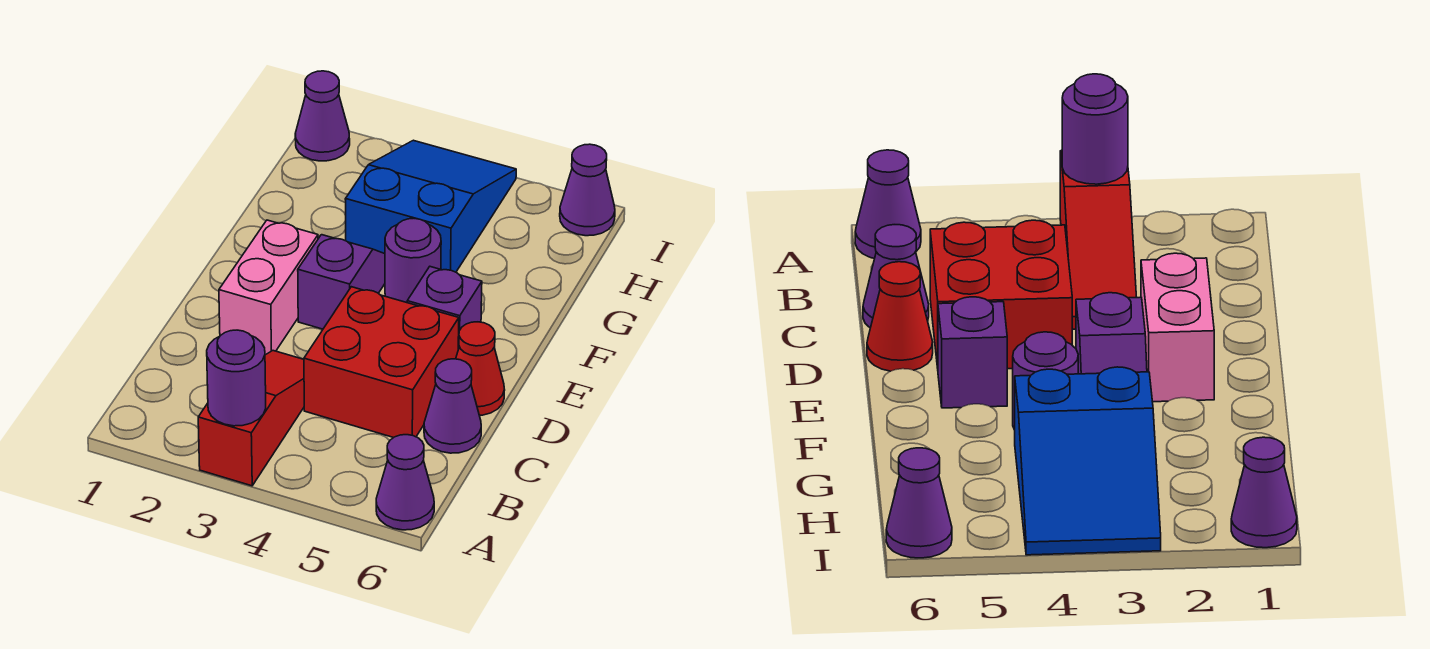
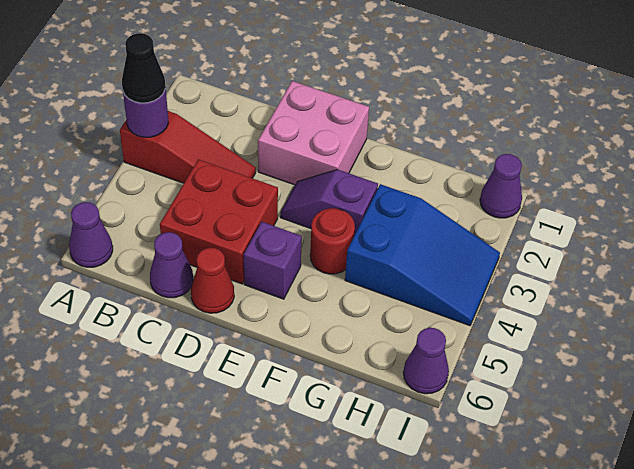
none -> black 1x1 cone [122,33,165,103]
pink 1x2 brick [219,220,318,355] -> pink 2x2 brick [258,81,369,185]
purple 1x2 slope [298,235,385,329] -> purple 1x2 slope turned to [281,170,378,235]
purple 1x1 round brick [385,219,441,303] -> red 1x1 round brick [310,208,355,274]

